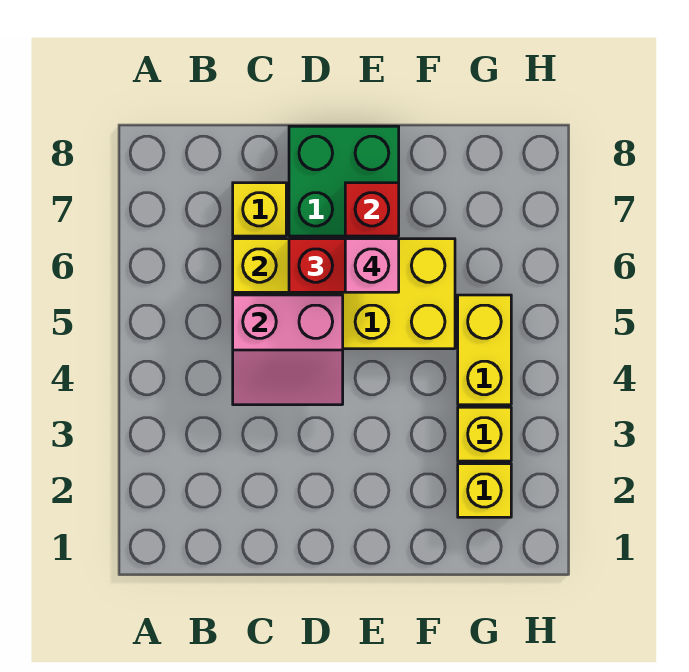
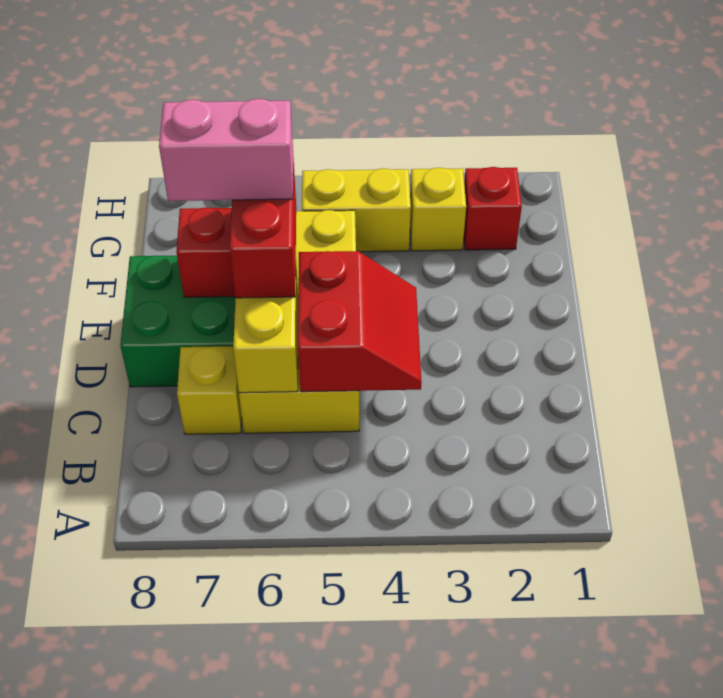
pink 2x2 slope [233,295,343,405] -> red 2x2 slope [298,251,422,392]
pink 1x1 brick [345,239,399,292] -> pink 1x2 brick [159,99,293,201]
yellow 1x1 brick [458,464,511,517] -> red 1x1 brick [464,167,522,250]

